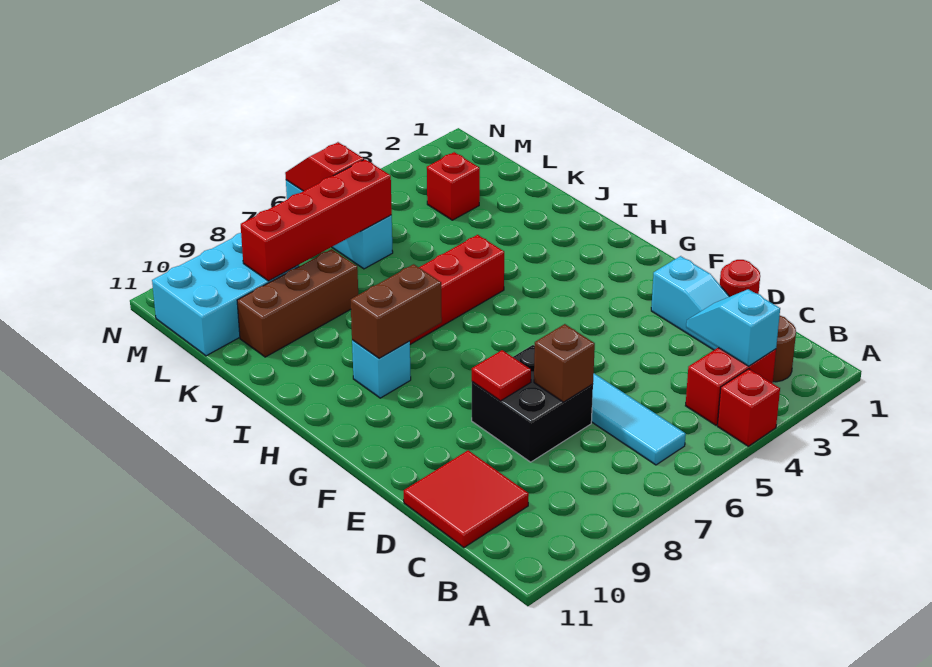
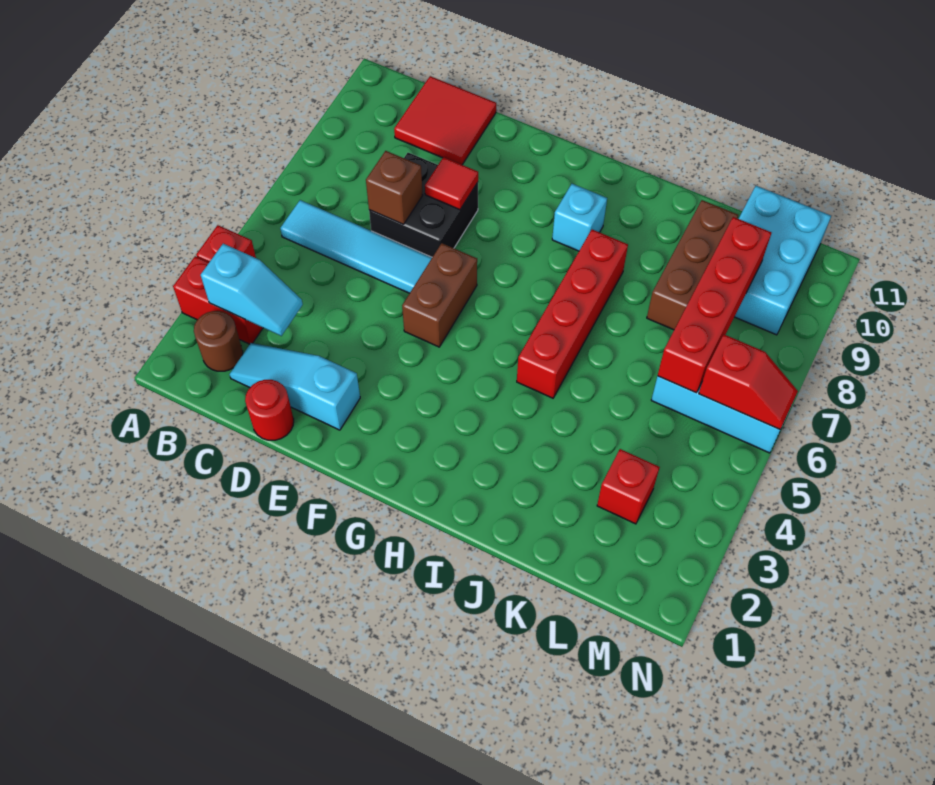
red 1x2 brick [686,348,776,425] -> red 1x2 brick turned to [173,256,263,344]
brown 1x2 brick [351,264,442,358] -> brown 1x2 brick moved to [402,243,477,347]

